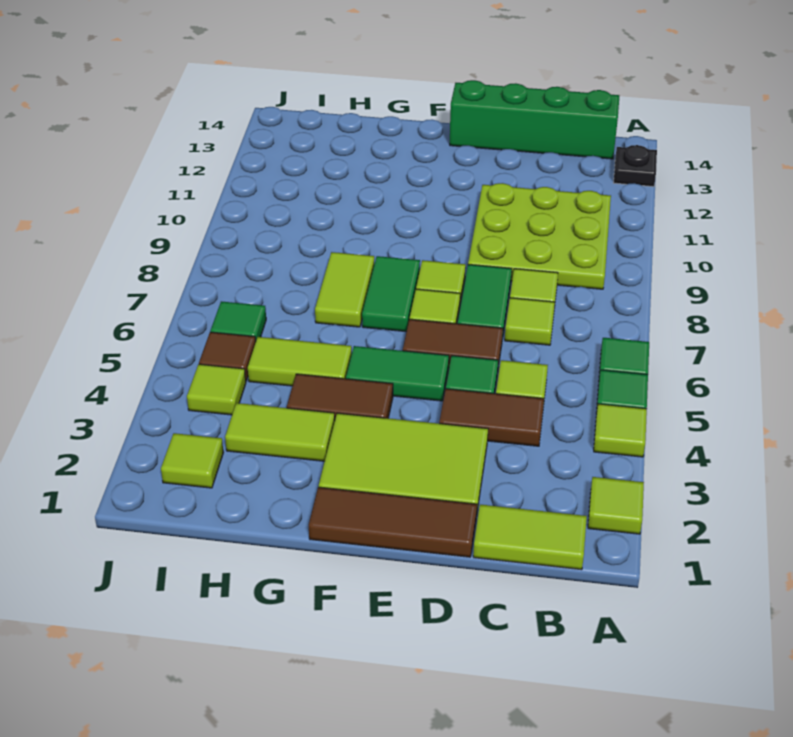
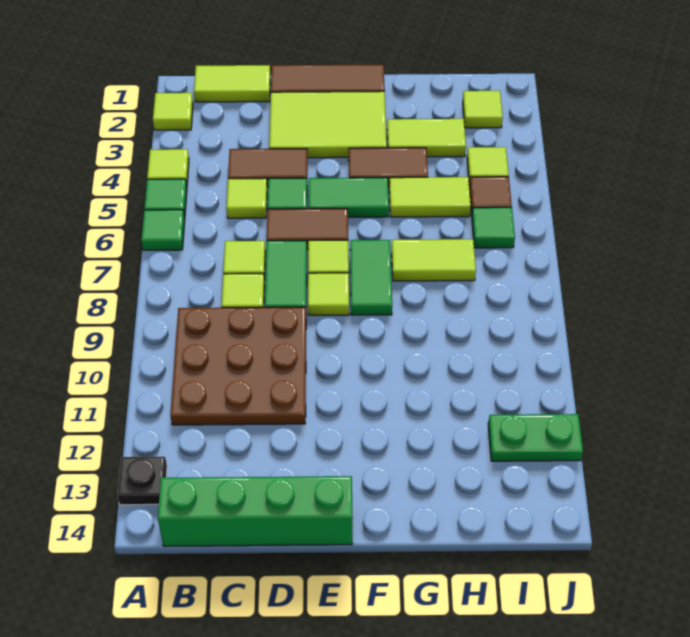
lime 3x3 plate [468,183,611,289] -> brown 3x3 plate [170,307,306,425]
lime 1x2 tile [315,252,374,327] -> lime 1x2 tile turned to [392,239,476,281]
none -> green 1x2 plate [488,414,583,461]

